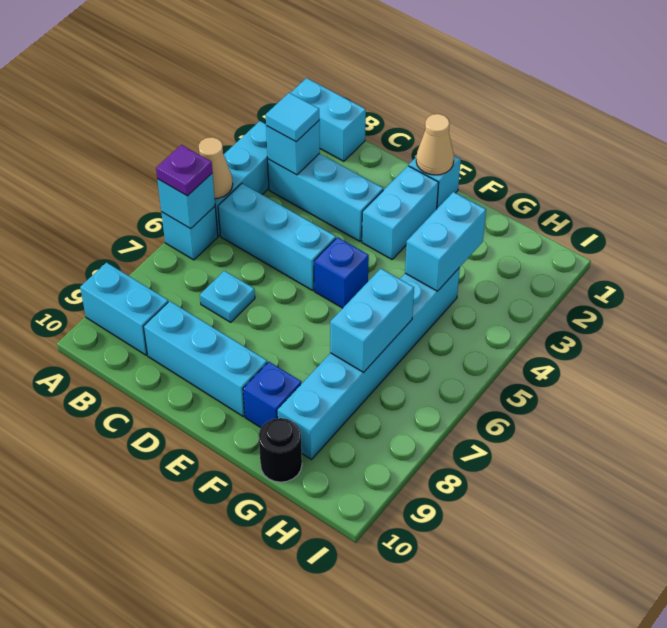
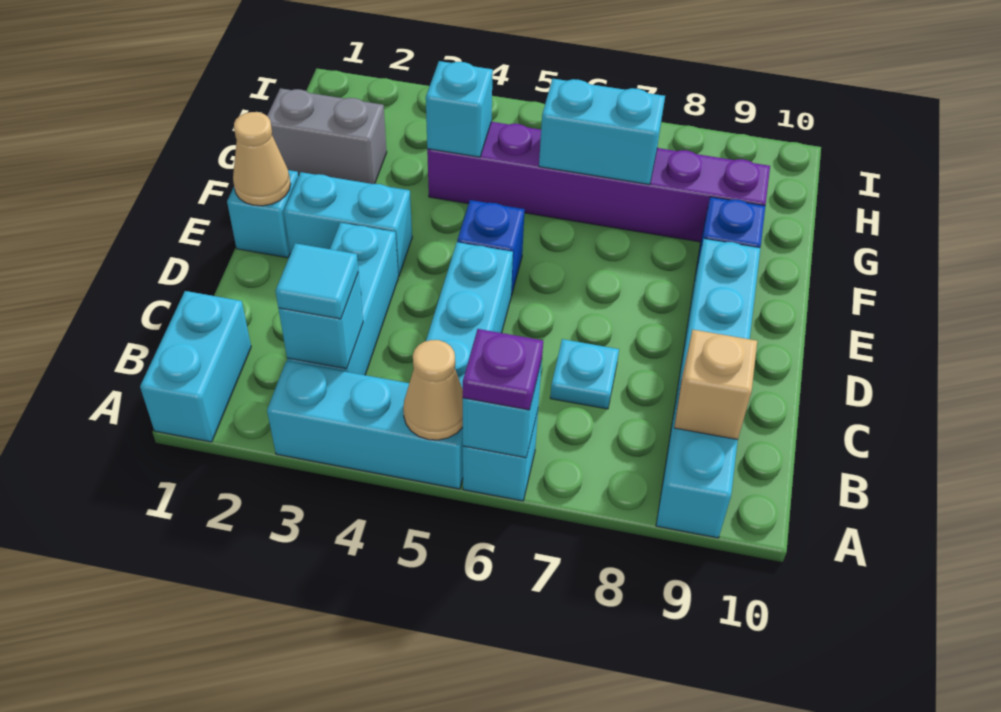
none -> tan 1x1 brick [674,330,757,440]
none -> grey 1x2 brick [267,88,387,184]
cyan 1x2 brick [405,192,486,291] -> cyan 1x1 brick [426,61,493,157]
cyan 1x6 brick [278,268,460,460] -> purple 1x6 brick [427,122,770,242]
black 1x1 round brick [259,418,302,482] -> none

